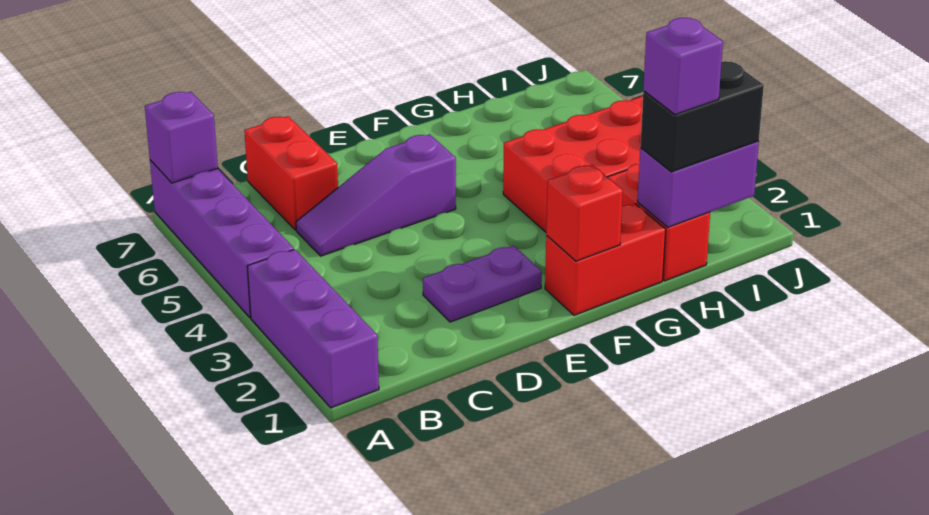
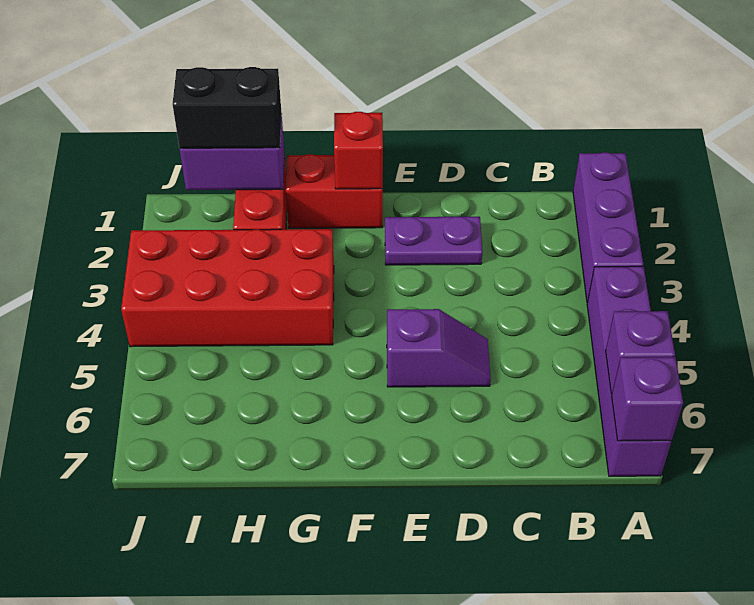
purple 1x3 slope [296,134,456,256] -> purple 1x2 slope [387,309,491,387]
red 1x2 brick [244,116,338,230] -> none
purple 1x1 brick [643,18,723,115] -> purple 1x1 brick moved to [606,311,675,394]

